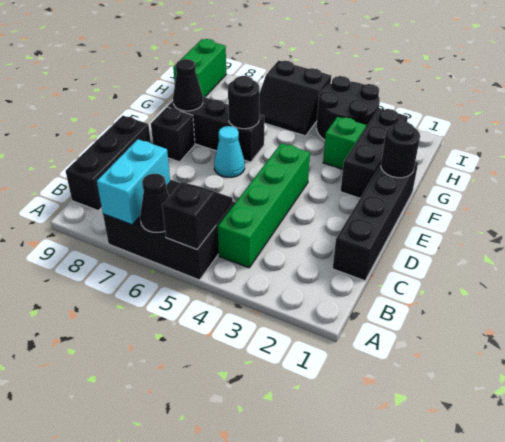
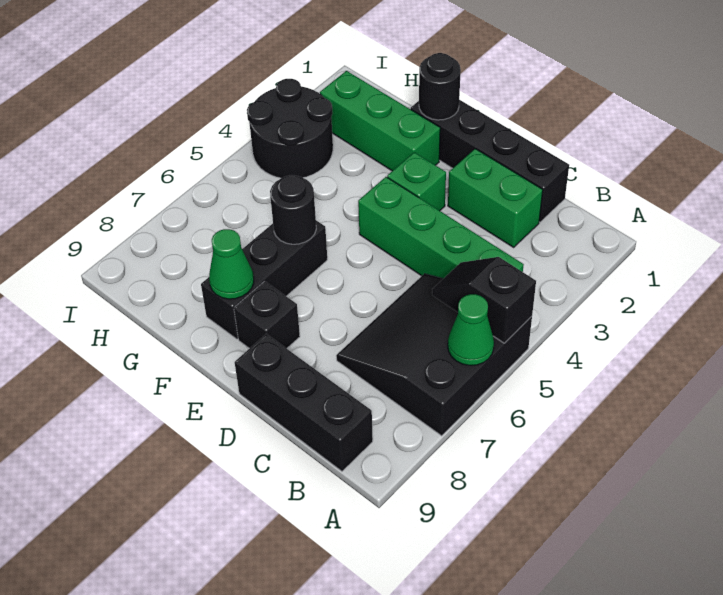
black 1x1 cone [140,173,169,232] -> green 1x1 cone [448,294,494,365]
cyan 1x2 brick [97,139,170,225] -> none
cyan 1x1 cone [214,126,245,177] -> none
black 1x3 brick [340,108,408,198] -> green 1x3 brick [320,71,440,171]
black 1x1 cone [173,59,203,111] -> green 1x1 cone [209,229,254,299]
green 1x1 brick [323,117,366,169] -> green 1x1 brick moved to [387,152,446,211]
black 2x2 slope [259,61,331,136] -> none
green 1x2 brick [173,39,226,97] -> green 1x2 brick moved to [448,149,543,247]

